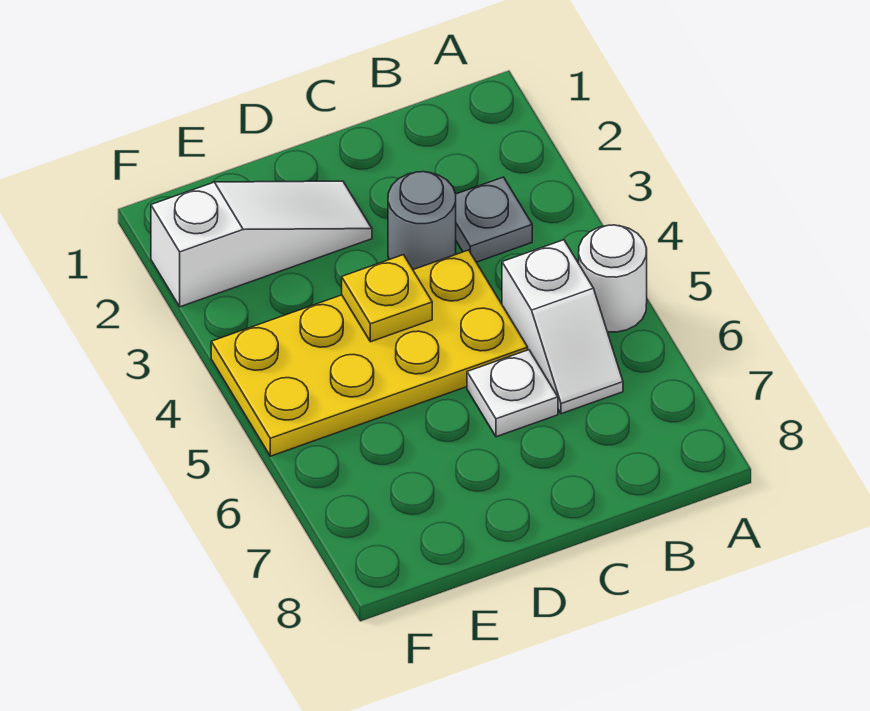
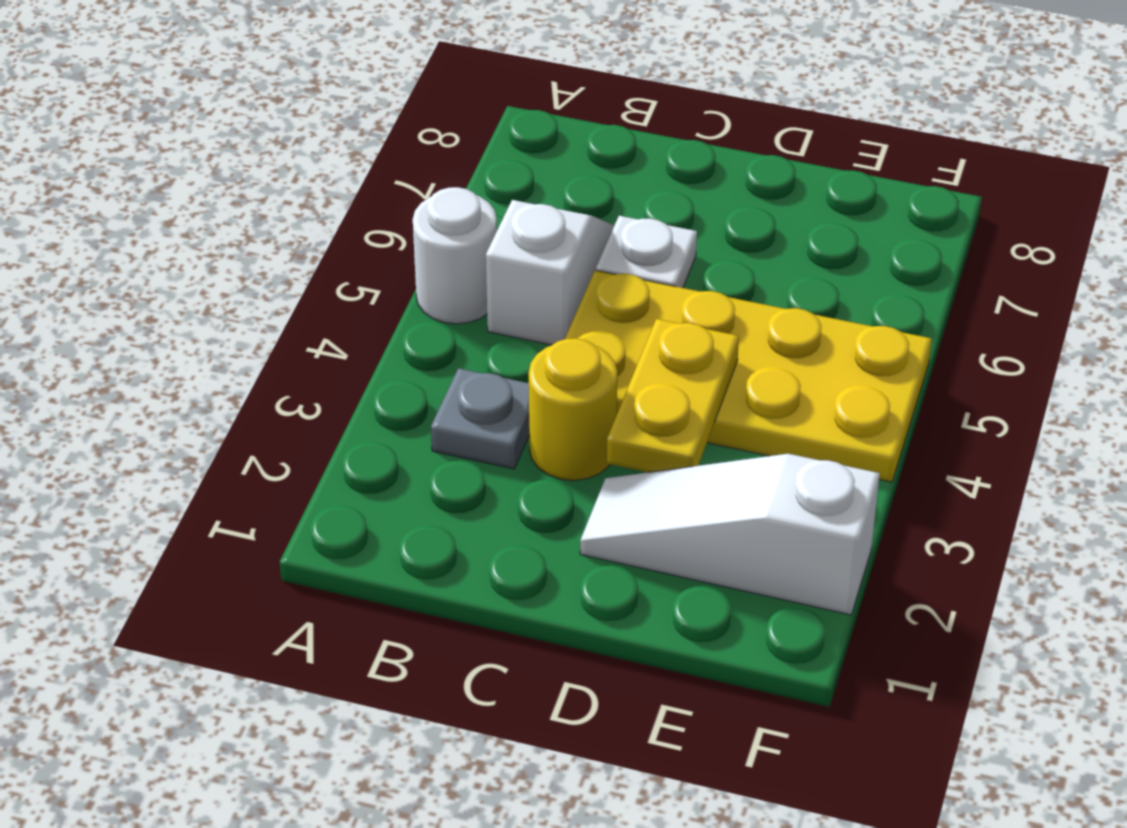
grey 1x1 round brick [388,172,456,270] -> yellow 1x1 round brick [529,338,617,480]
yellow 1x1 plate [342,255,432,342] -> yellow 1x2 plate [607,319,739,472]

